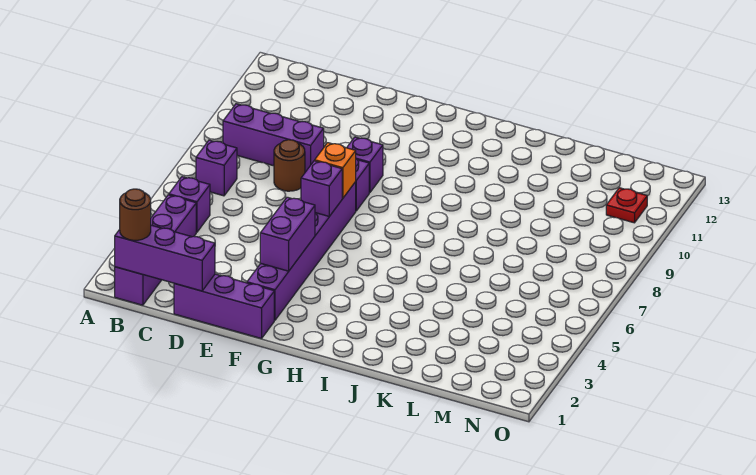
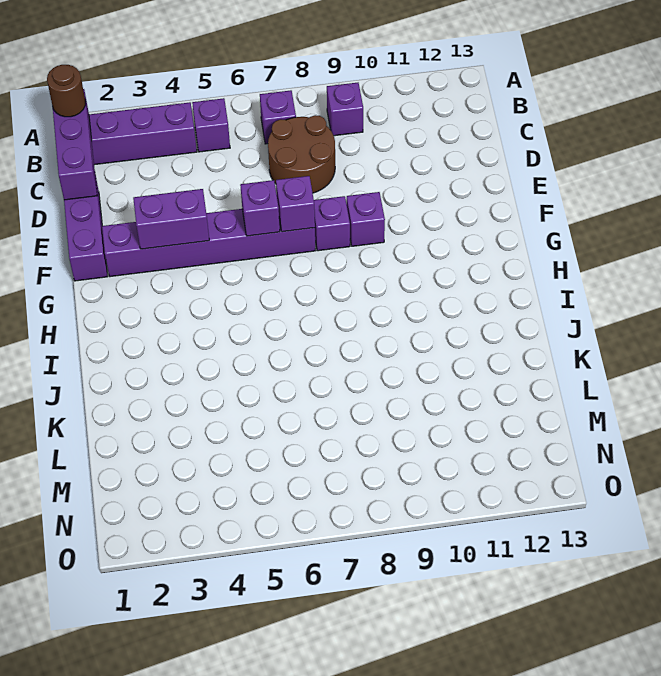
purple 1x3 brick [223,104,324,172] -> purple 1x1 brick [327,83,363,136]
brown 1x1 round brick [274,140,305,191] -> brown 2x2 round brick [268,115,335,193]
orange 1x1 brick [315,143,356,198] -> purple 1x1 brick [276,176,315,232]
red 1x1 plate [606,188,647,223] -> none

